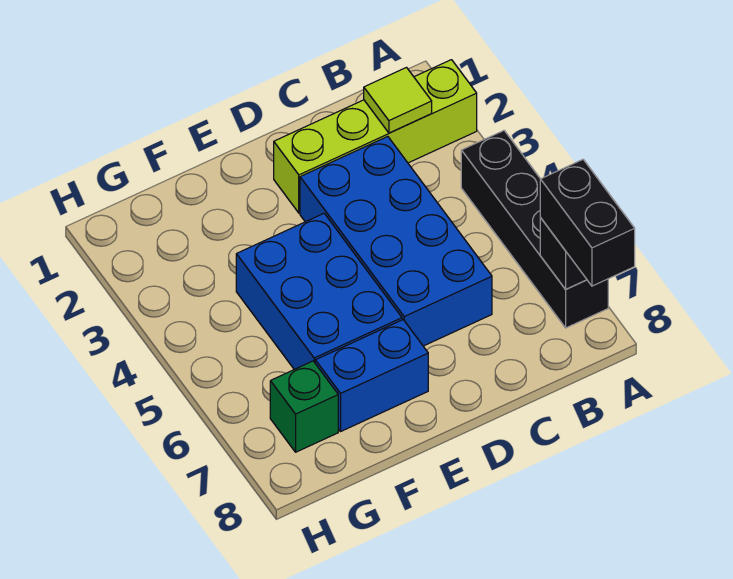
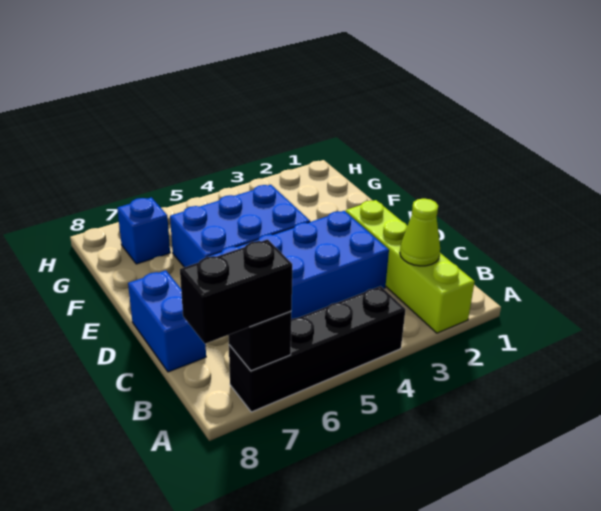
lime 1x1 tile [364,68,432,133] -> lime 1x1 cone [400,199,440,266]
blue 1x2 brick [315,320,428,431] -> blue 1x2 brick moved to [128,270,206,372]
green 1x1 brick [270,361,338,452] -> blue 1x1 brick [117,197,170,264]

